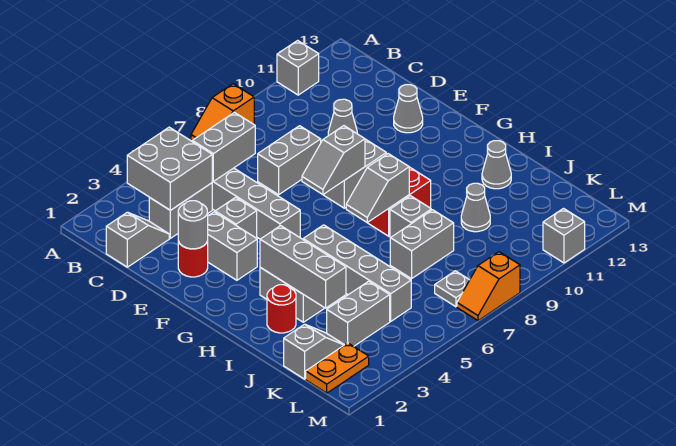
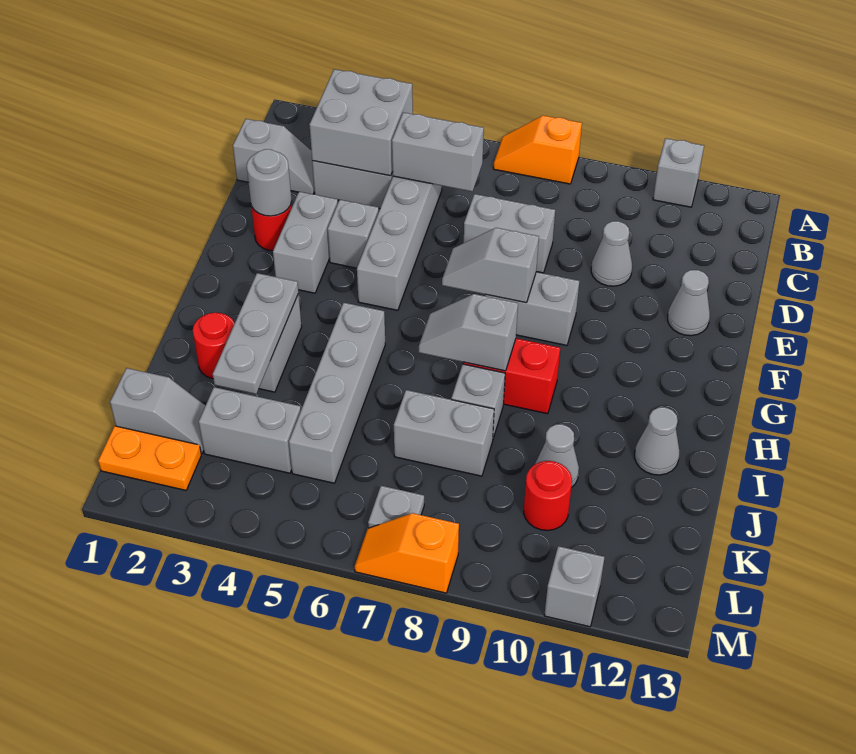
grey 1x3 brick [260,226,346,308] -> grey 1x3 plate [213,273,298,394]
none -> red 1x1 round brick [524,461,572,530]

